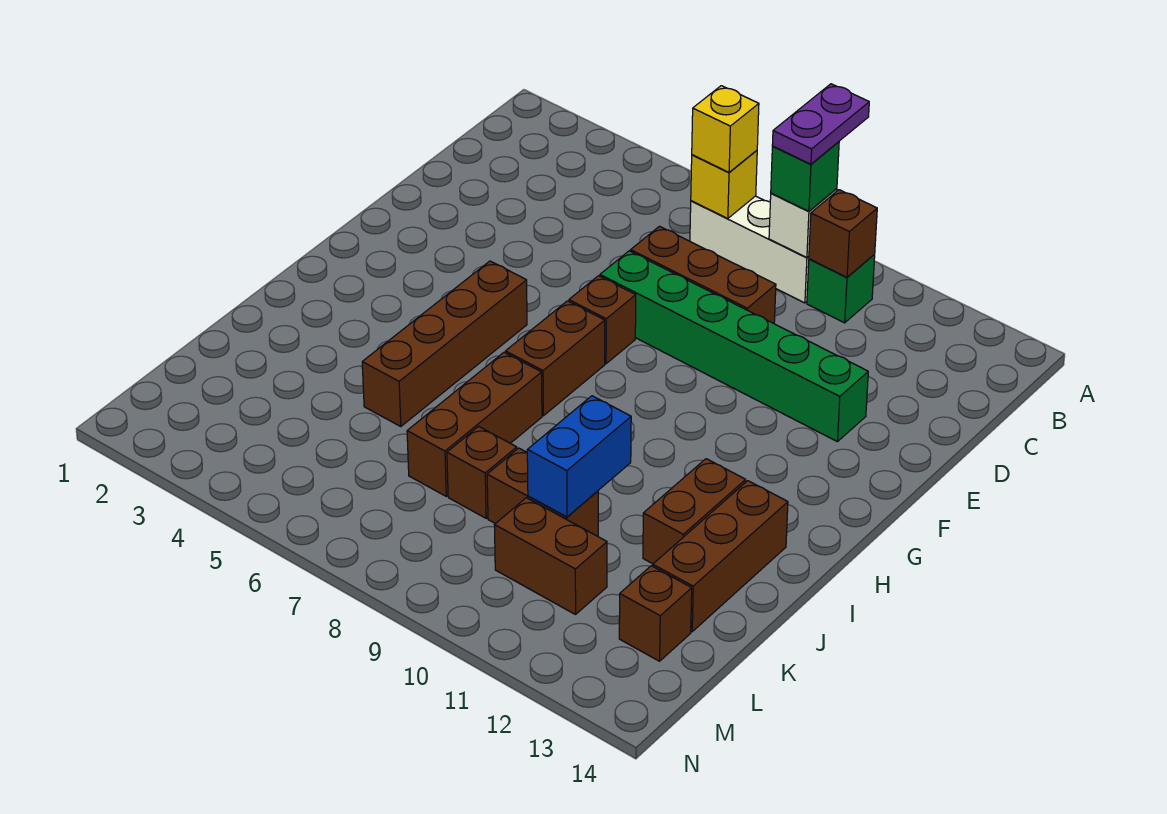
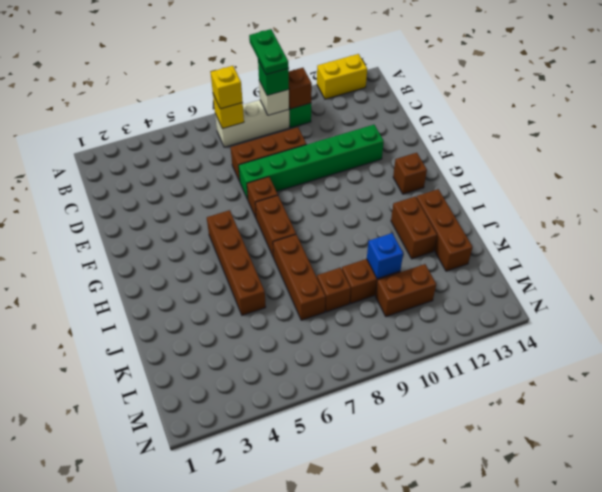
purple 1x2 plate [772,84,869,164] -> green 1x2 plate [249,29,289,75]
none -> yellow 1x2 brick [317,54,367,99]
blue 1x2 brick [527,396,631,517] -> blue 1x1 brick [367,233,403,279]
brown 1x1 brick [619,566,692,661] -> brown 1x1 brick moved to [393,153,427,194]

